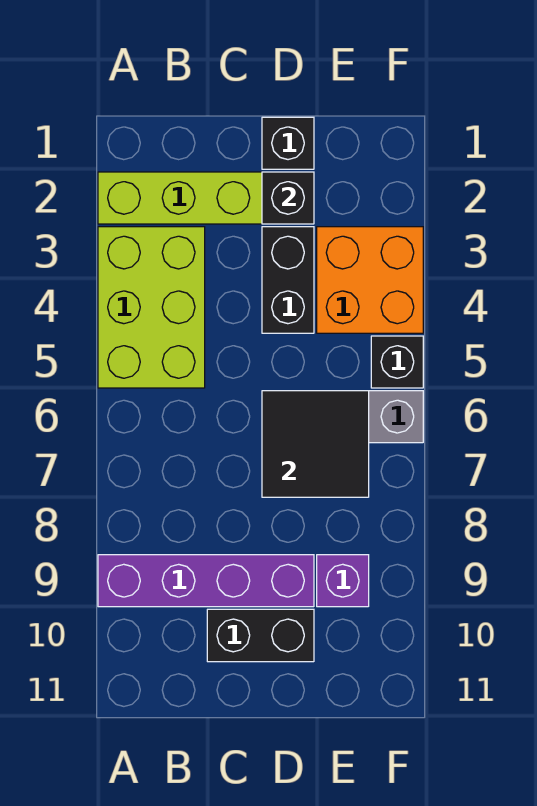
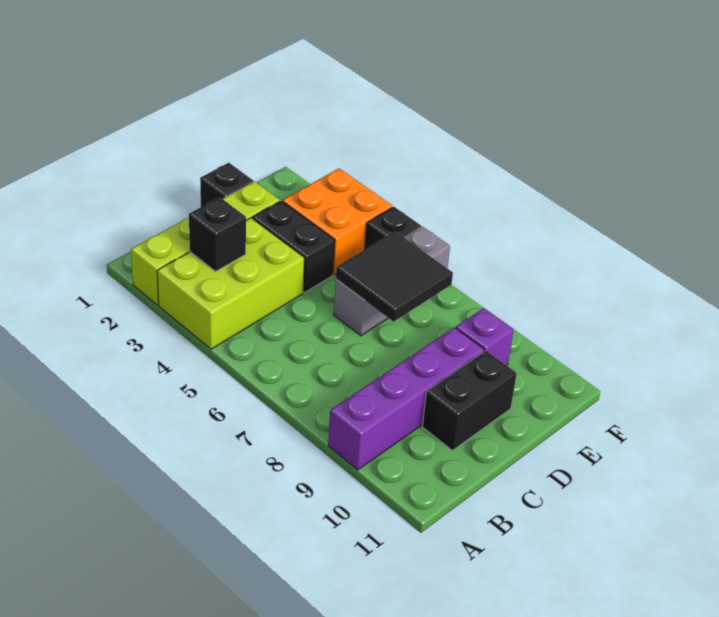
lime 2x3 brick [98,227,205,388] -> lime 2x3 brick turned to [157,218,304,349]
black 1x1 brick [262,172,314,224] -> black 1x1 brick moved to [189,197,246,272]

